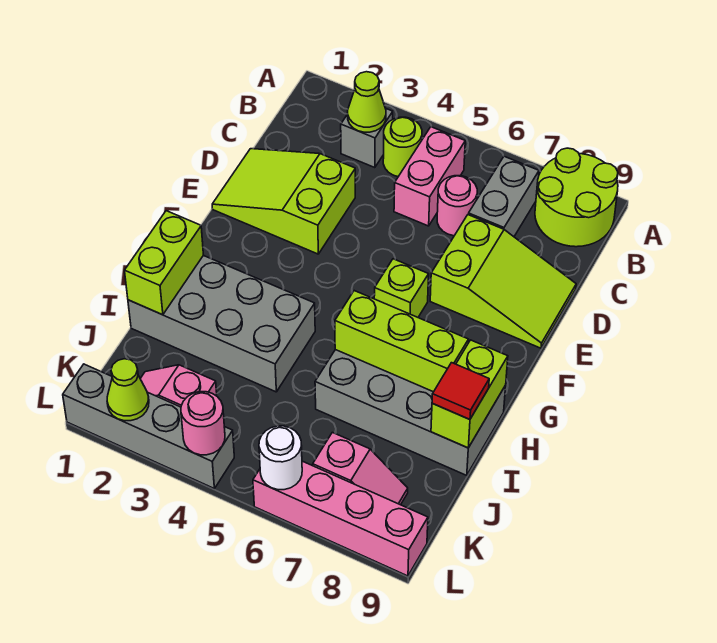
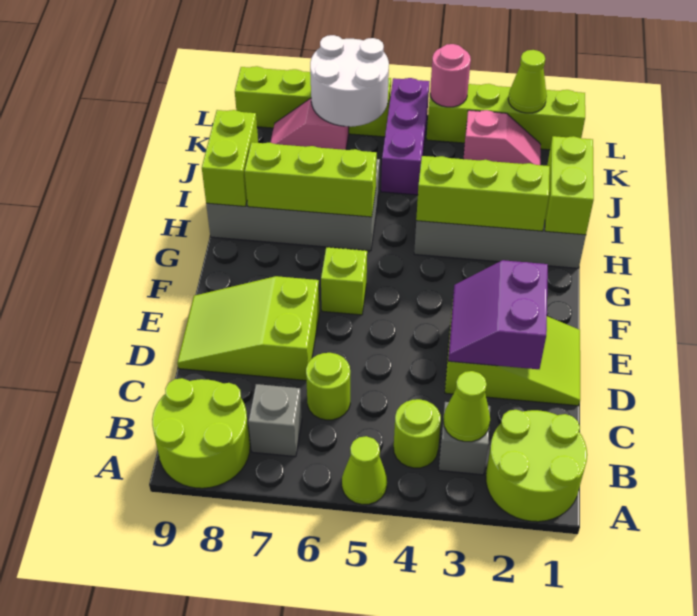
none -> lime 2x2 round brick [486,410,587,522]
none -> lime 1x1 cone [342,436,387,505]
pink 1x2 brick [394,127,465,226] -> none
grey 1x2 brick [468,156,539,237] -> grey 1x1 brick [249,384,302,457]
pink 1x1 round brick [437,176,477,236] -> lime 1x1 round brick [306,353,350,420]
none -> purple 2x2 slope [448,260,548,369]
none -> lime 1x3 brick [416,156,550,231]
red 1x1 tile [432,363,489,419] -> none
none -> purple 1x3 brick [381,78,430,195]
grey 1x4 brick [63,364,234,488] -> lime 1x4 brick [427,84,585,150]
pink 1x4 brick [253,461,428,576] -> lime 1x4 brick [235,66,391,137]
white 1x1 round brick [259,426,302,490] -> white 2x2 round brick [310,35,389,127]

